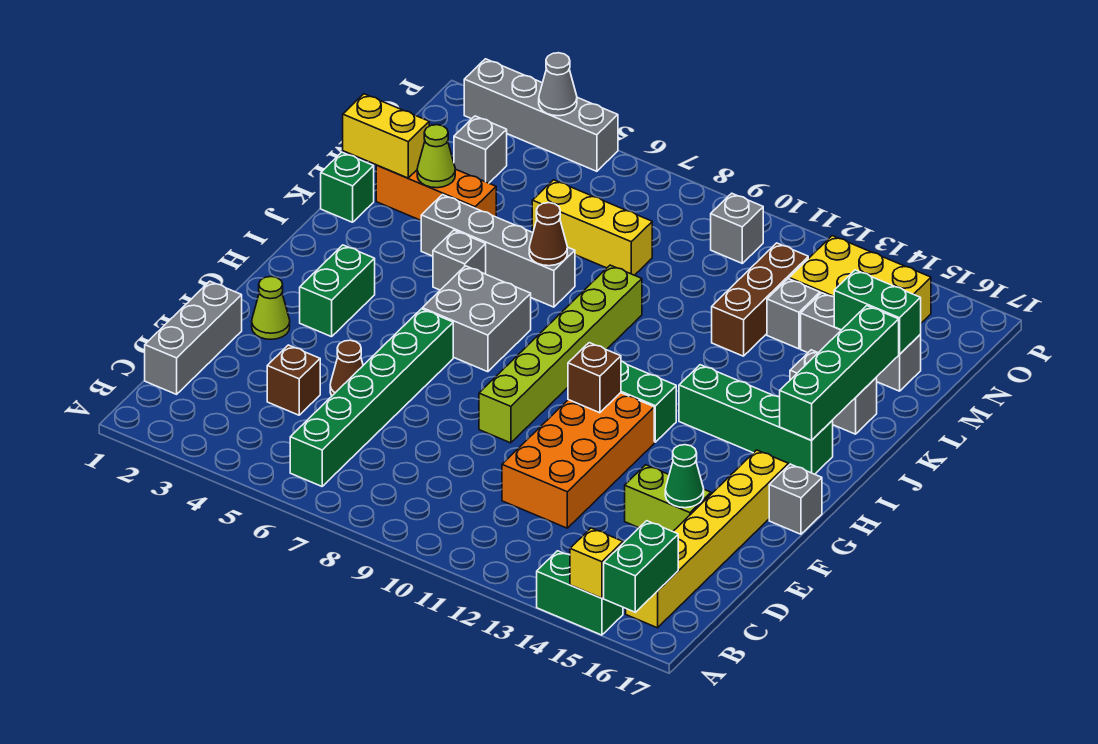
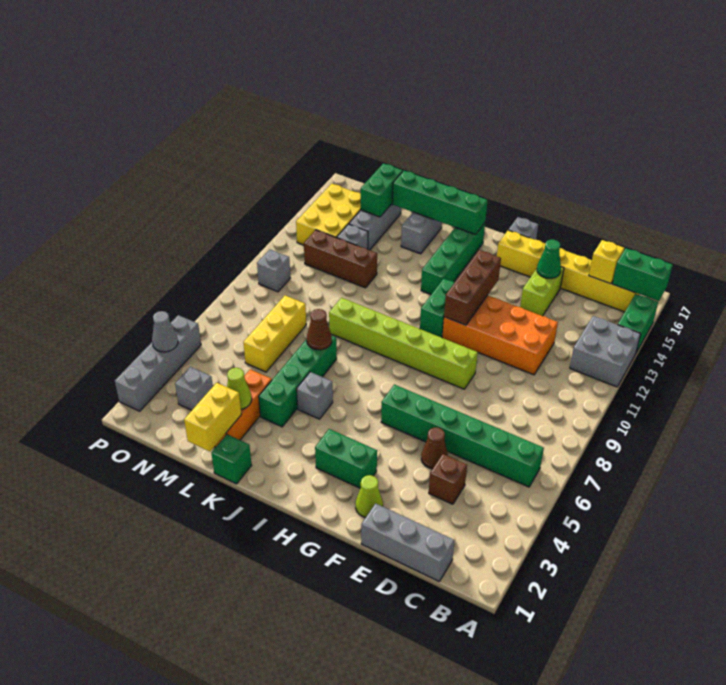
yellow 1x1 brick [570,528,623,598] -> yellow 1x1 brick moved to [589,240,624,284]
brown 1x1 brick [568,343,621,413] -> brown 1x3 brick [444,250,501,325]
grey 2x2 brick [422,266,531,372] -> grey 2x2 brick moved to [570,316,641,387]
grey 1x4 brick [421,195,575,307] -> green 1x4 brick [259,336,337,427]

